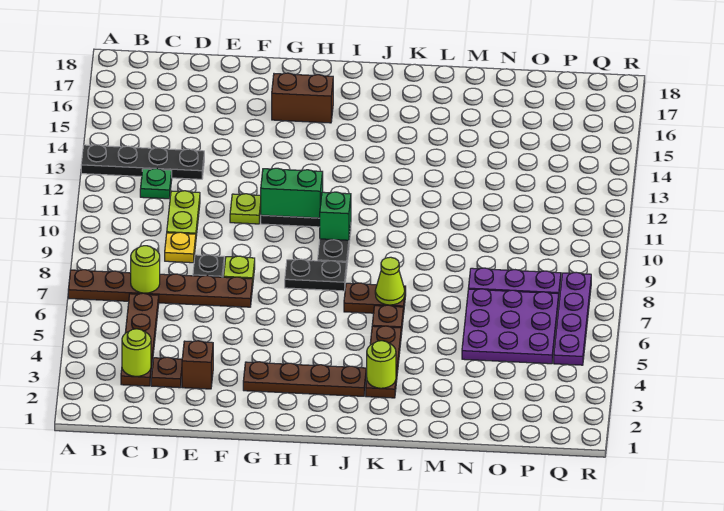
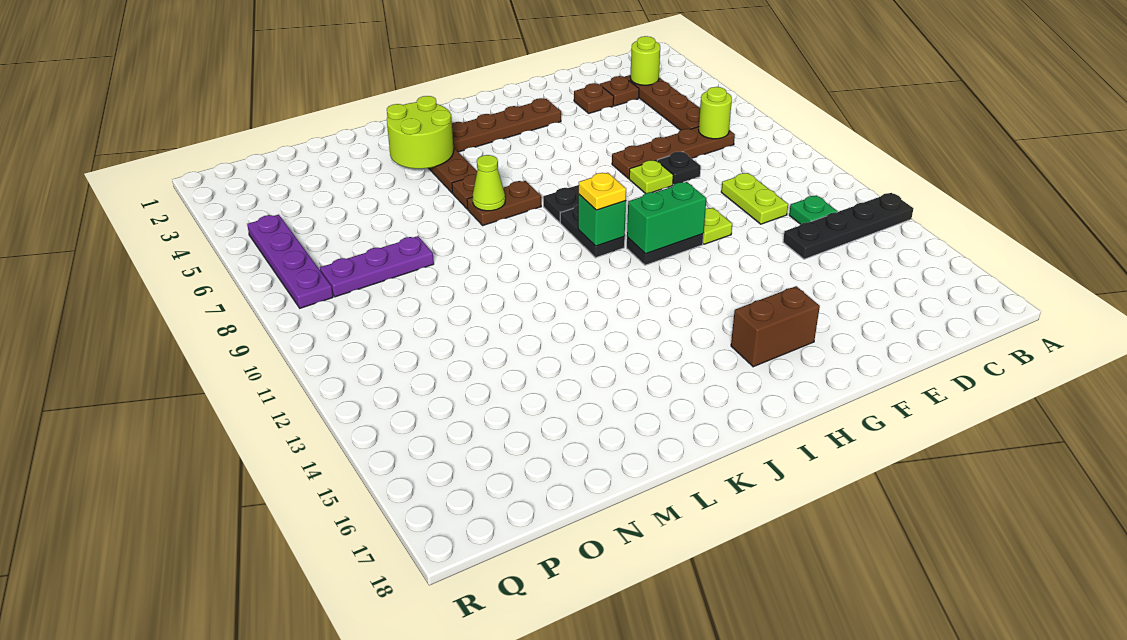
brown 1x6 plate [68,270,253,307] -> brown 1x4 plate [612,127,735,179]
yellow 1x1 plate [165,232,196,263] -> yellow 1x1 plate moved to [579,173,626,210]
brown 1x1 brick [182,341,213,389] -> brown 1x1 plate [574,83,614,113]
lime 1x1 round brick [367,341,396,388] -> lime 2x2 round brick [387,96,454,169]
purple 3x3 plate [462,289,559,364] -> none

